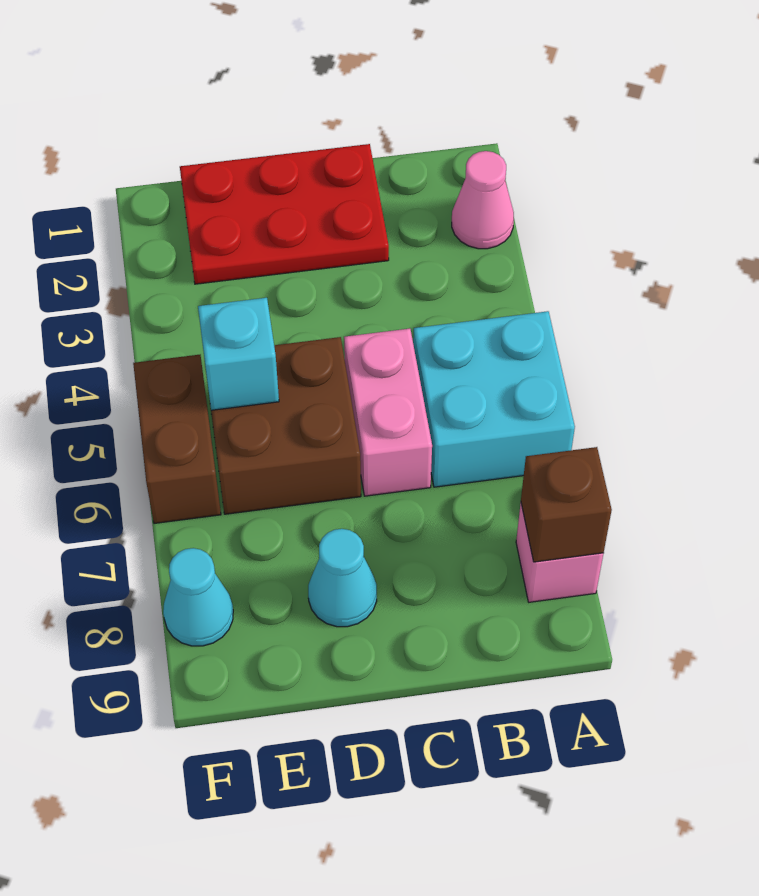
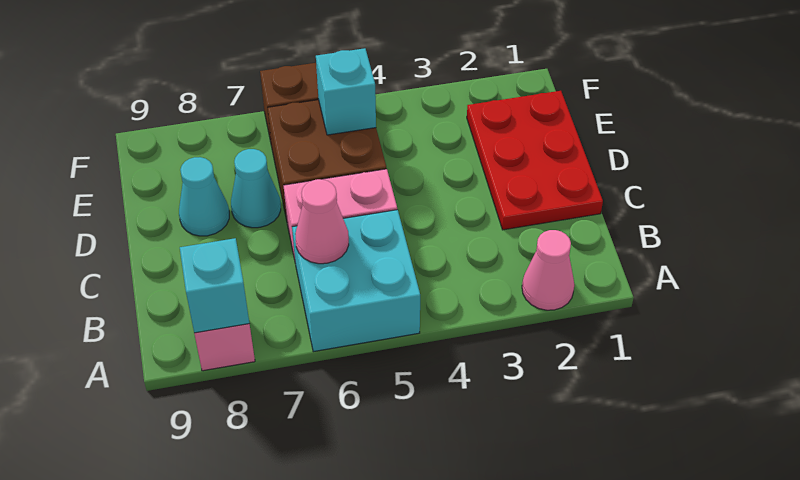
brown 1x1 brick [521,447,612,562] -> cyan 1x1 brick [180,238,249,333]
none -> pink 1x1 cone [295,179,349,264]
cyan 1x1 cone [163,548,233,646] -> cyan 1x1 cone moved to [231,149,281,228]

